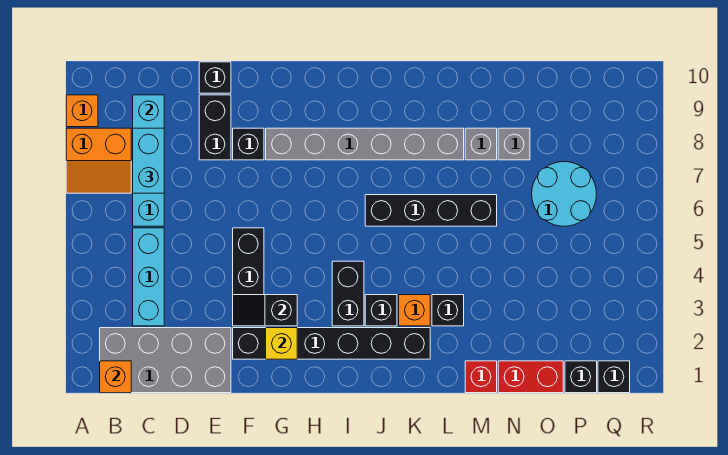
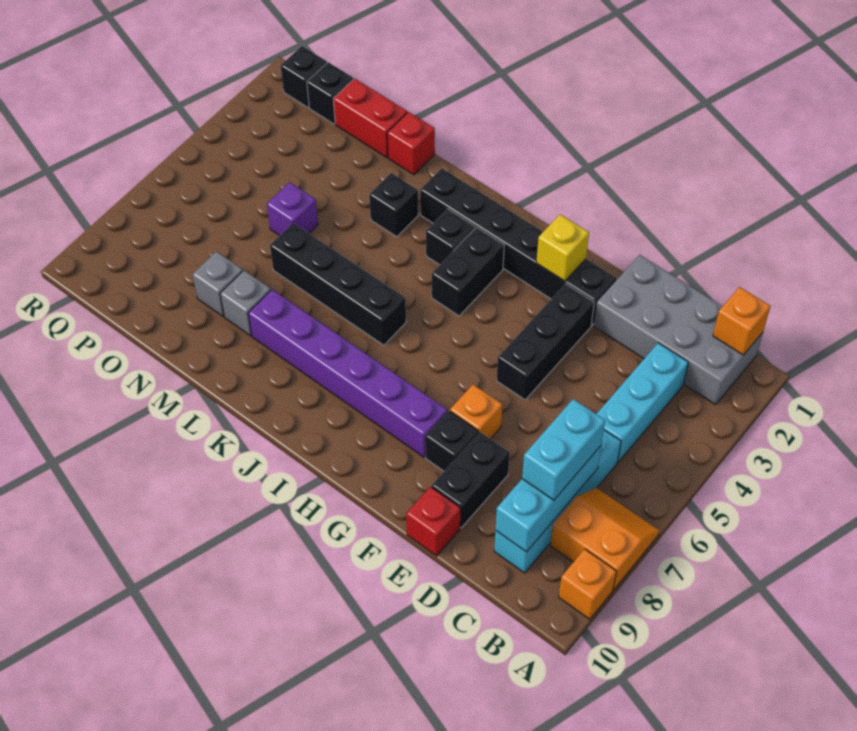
black 1x1 brick [199,62,231,93] -> red 1x1 brick [406,487,461,556]
black 1x2 slope [233,295,297,326] -> none
grey 1x6 brick [266,128,464,160] -> purple 1x6 brick [248,290,447,457]
orange 1x1 brick [399,295,430,326] -> orange 1x1 brick moved to [450,385,502,439]
none -> purple 1x1 brick [267,182,318,236]
cyan 2x2 round brick [532,162,596,226] -> none

